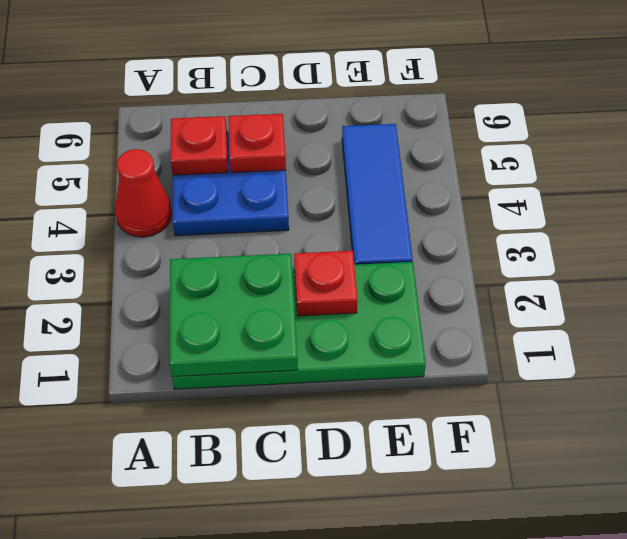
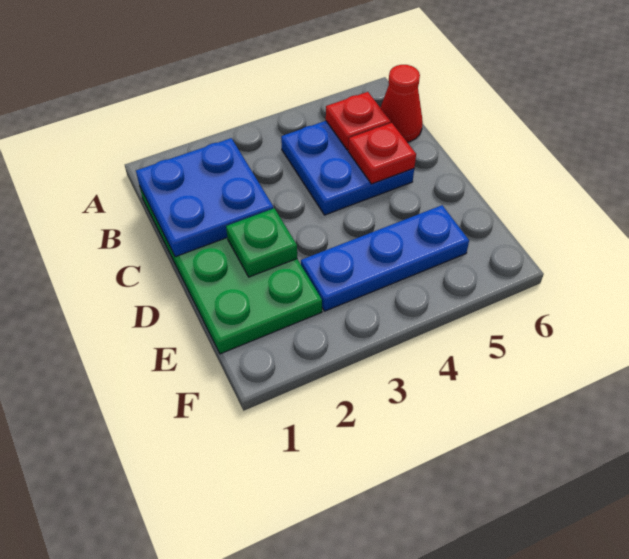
red 1x1 cone [115,149,172,237] -> red 1x1 cone moved to [380,65,423,142]
green 2x2 plate [170,254,298,377] -> blue 2x2 plate [136,138,273,257]
red 1x1 plate [294,251,358,316] -> green 1x1 plate [226,208,297,277]
blue 1x3 tile [342,124,413,265] -> blue 1x3 plate [301,205,469,311]

